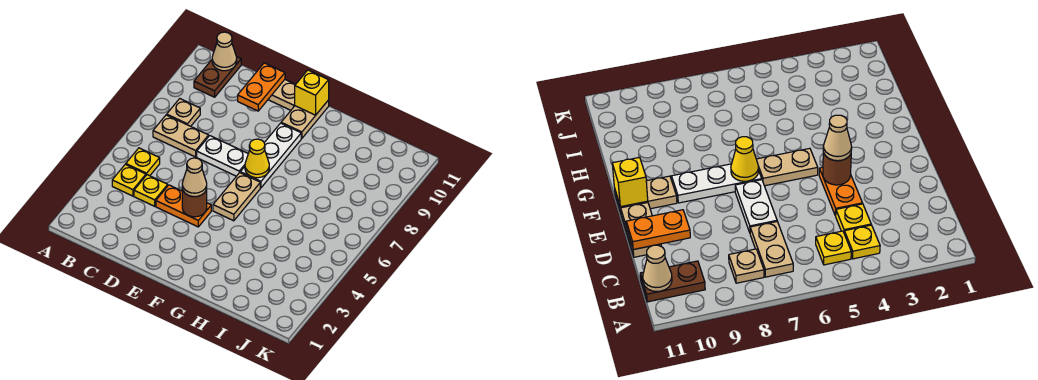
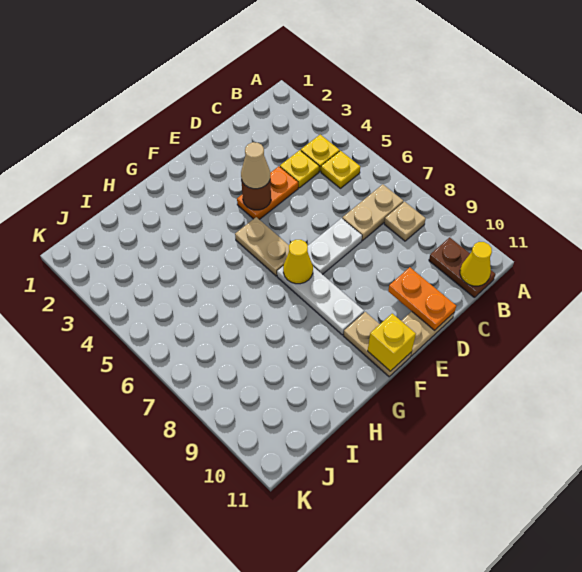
tan 1x1 cone [212,32,237,71] -> yellow 1x1 cone [460,242,492,286]

